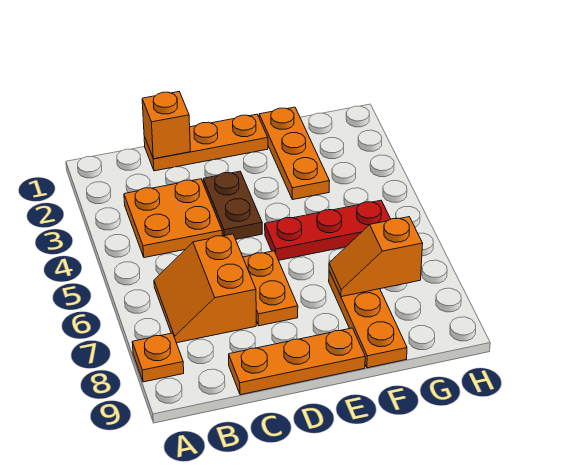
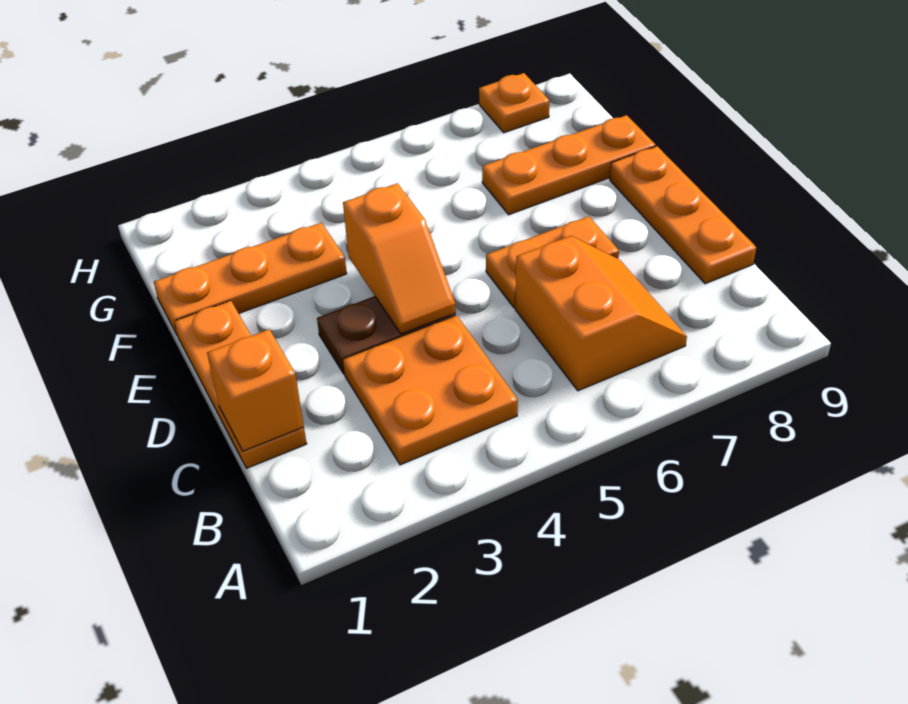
orange 1x1 plate [132,333,184,382] -> orange 1x1 plate moved to [479,73,550,133]
orange 2x2 slope [154,234,256,343] -> orange 2x2 slope turned to [515,236,687,391]
red 1x3 plate [265,200,391,260] -> none
orange 1x2 slope [329,217,423,297] -> orange 1x2 slope moved to [343,183,456,334]

